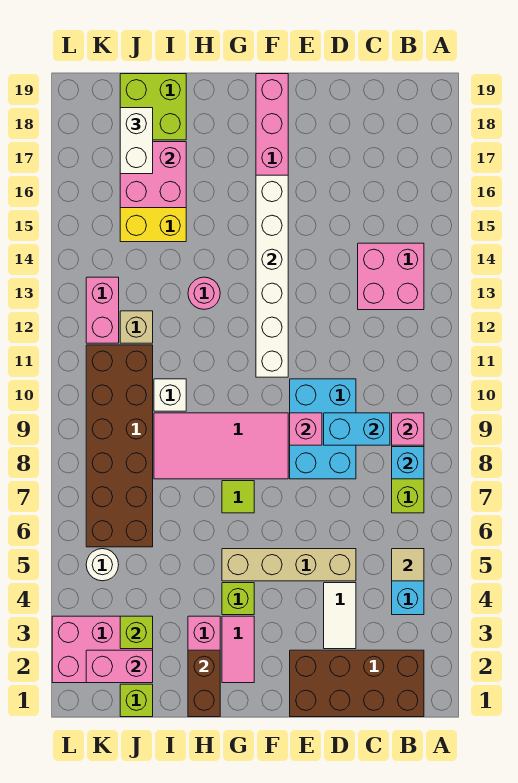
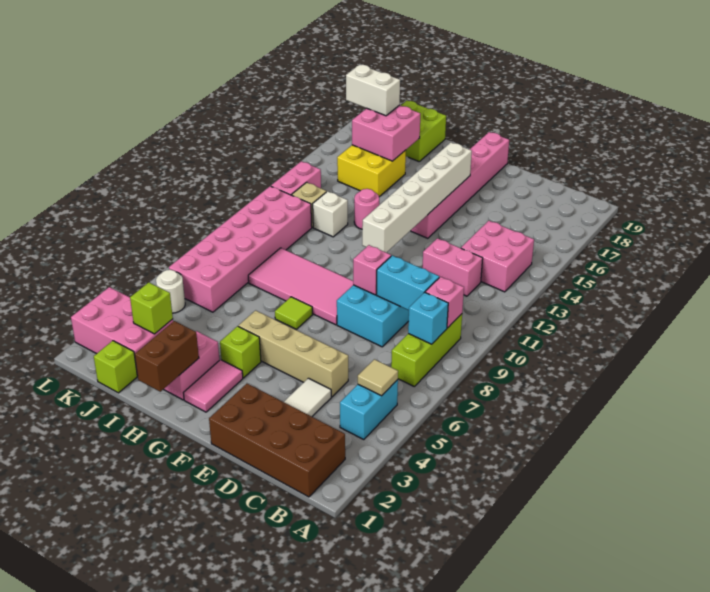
white 1x1 brick [154,379,186,411] -> white 1x1 brick moved to [313,191,348,237]
pink 1x2 brick [86,650,153,683] -> pink 1x2 brick moved to [423,238,483,296]
brown 2x6 brick [86,345,153,547] -> pink 2x6 brick [169,186,312,312]
white 1x2 brick [120,108,153,174] -> white 1x2 brick turned to [346,65,400,116]

